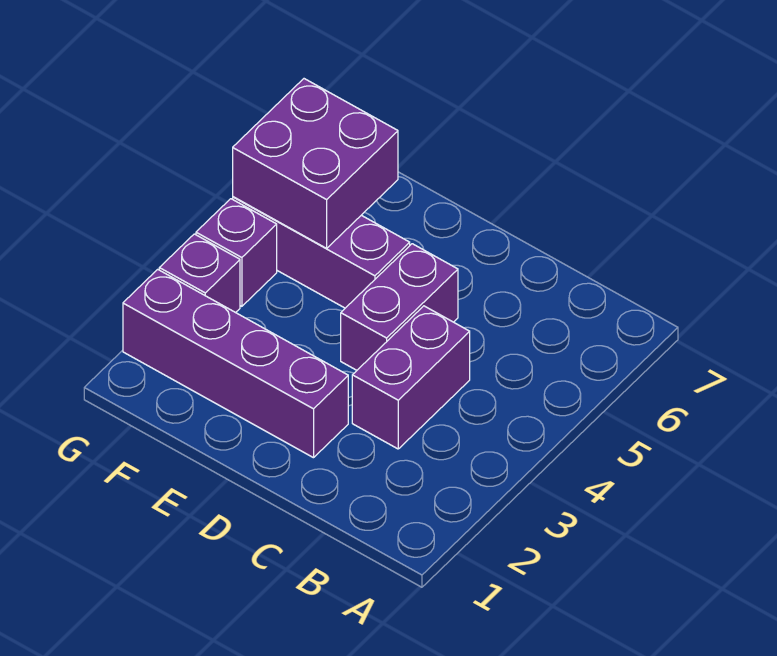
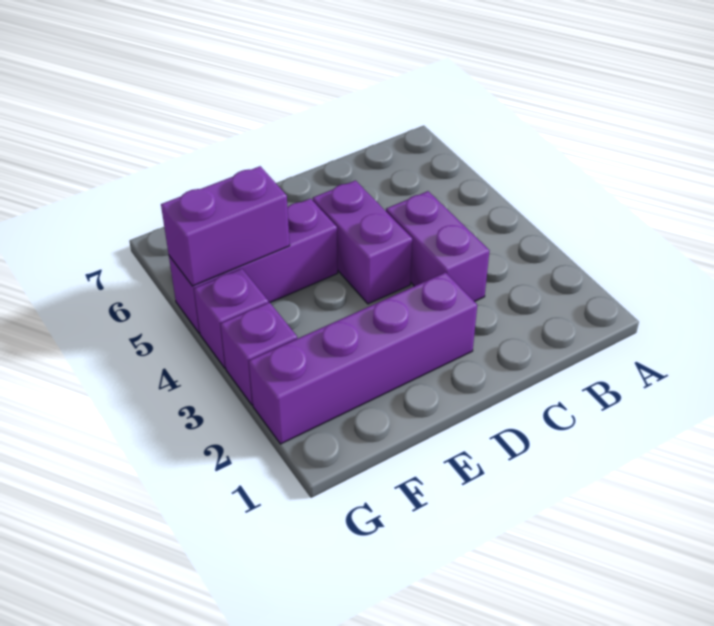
purple 2x2 brick [233,79,398,249] -> purple 1x2 brick [161,166,290,286]

